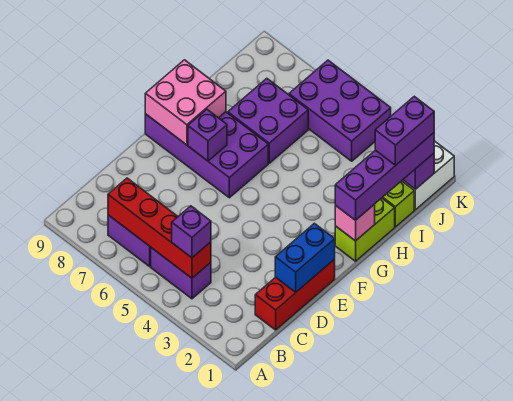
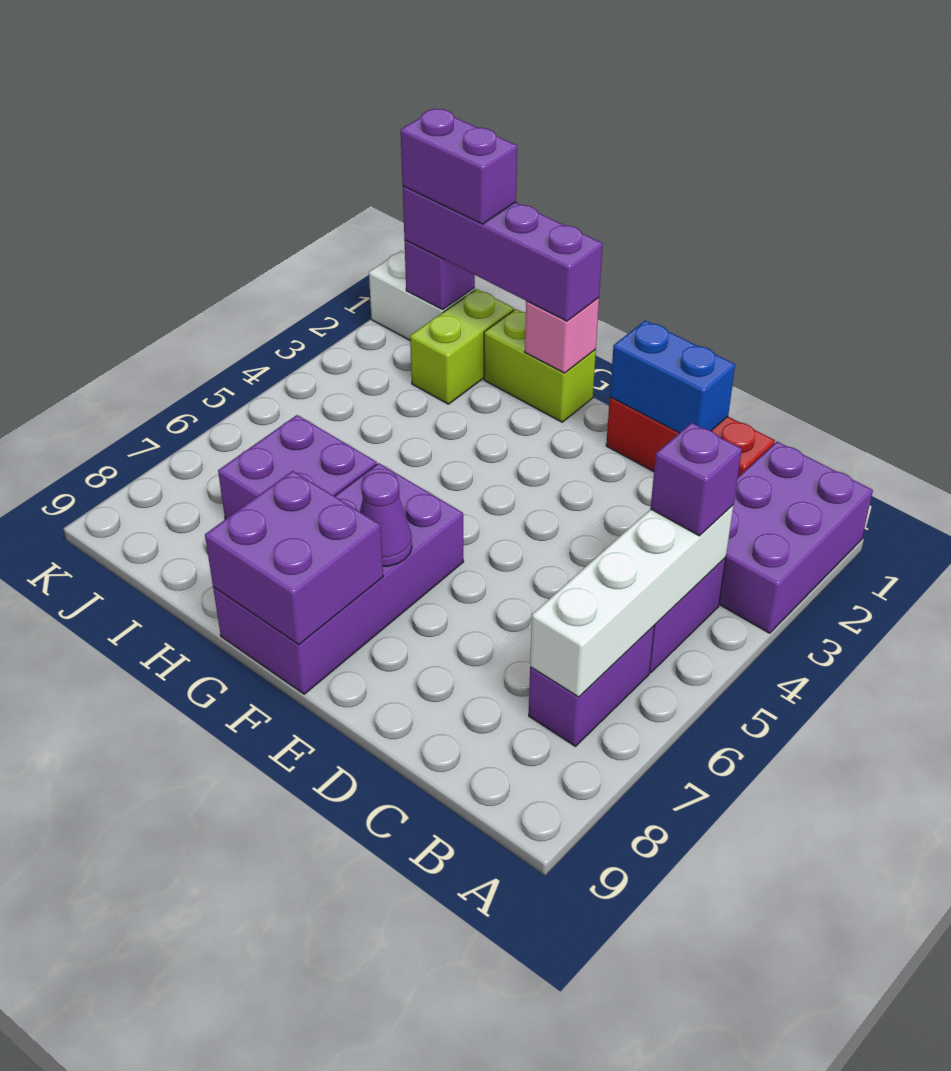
red 1x4 brick [108,178,211,278] -> white 1x4 brick [530,505,734,697]
purple 1x1 brick [188,110,227,161] -> purple 1x1 cone [360,472,412,566]
pink 2x2 brick [145,60,226,145] -> purple 2x2 brick [205,471,383,645]
purple 2x3 brick [289,60,391,161] -> purple 2x3 brick moved to [719,442,873,633]

